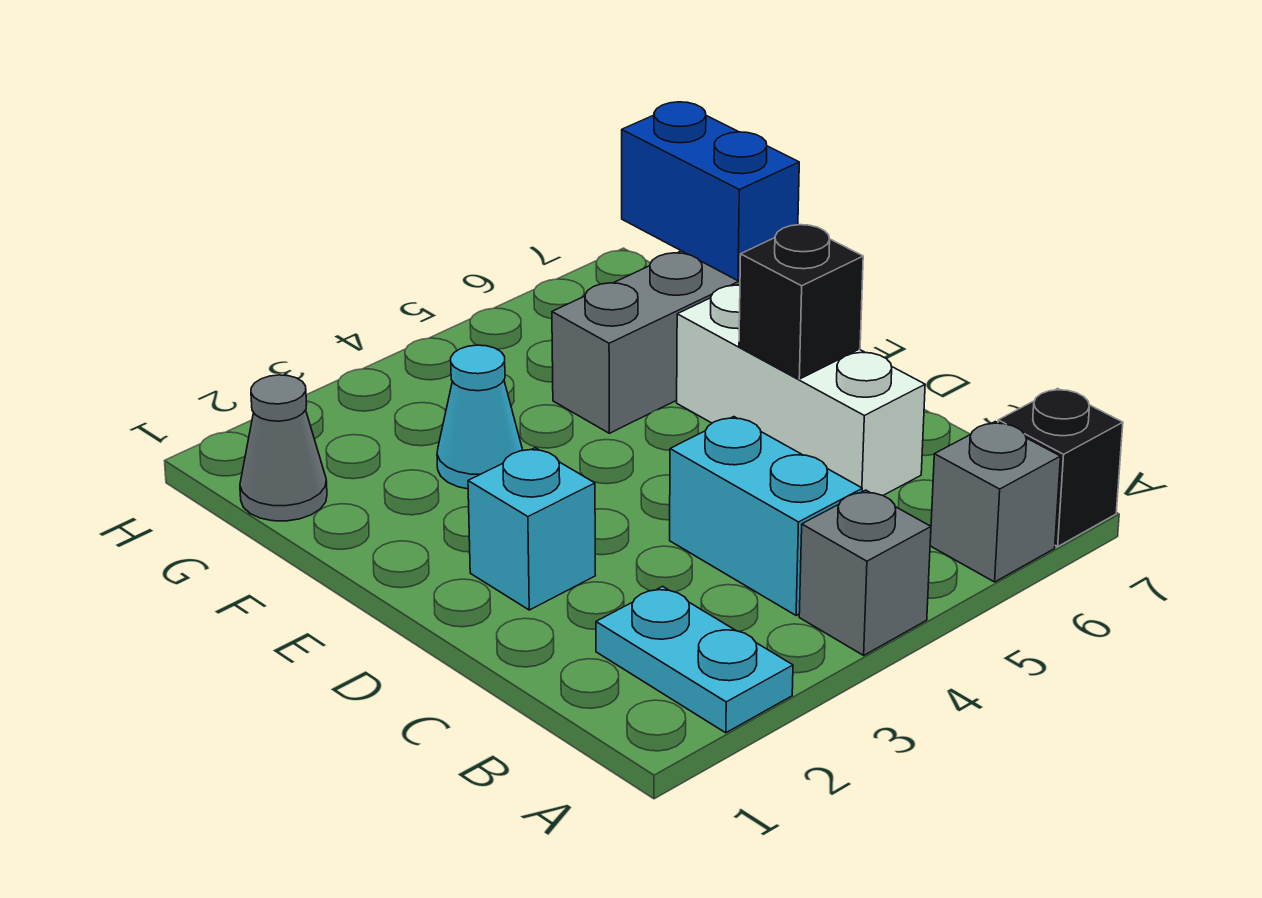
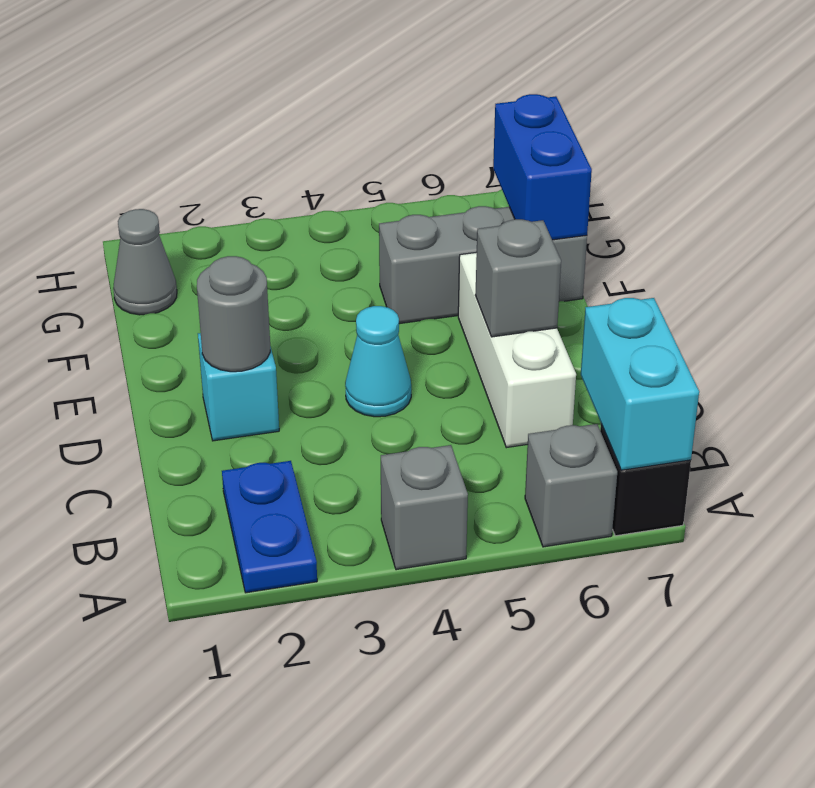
cyan 1x2 plate [596,586,793,733] -> blue 1x2 plate [222,461,317,593]
cyan 1x2 brick [670,417,862,615] -> cyan 1x2 brick moved to [581,298,699,470]
none -> grey 1x1 round brick [197,256,270,372]
black 1x1 brick [739,225,863,379] -> grey 1x1 brick [475,219,561,337]
cyan 1x1 cone [437,345,522,489] -> cyan 1x1 cone moved to [345,306,411,417]

